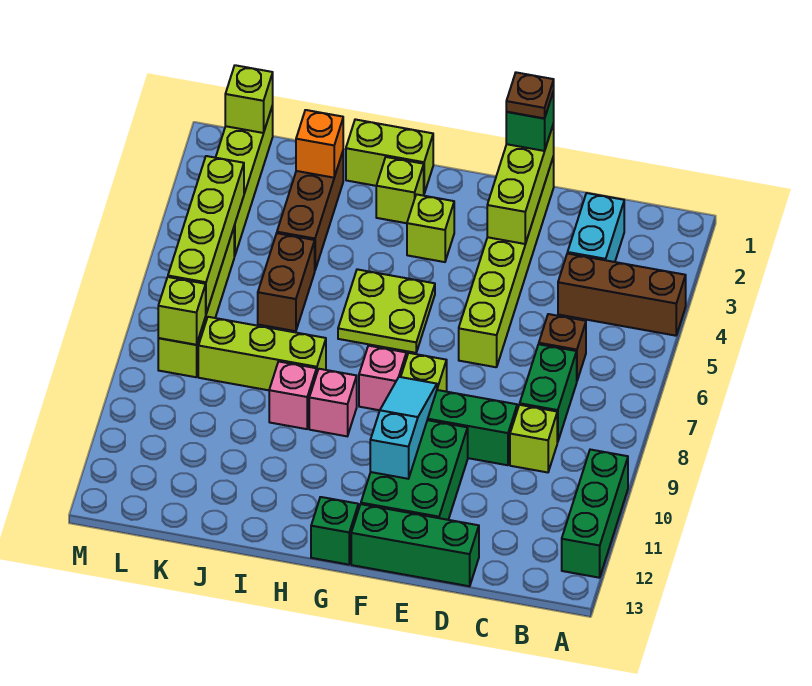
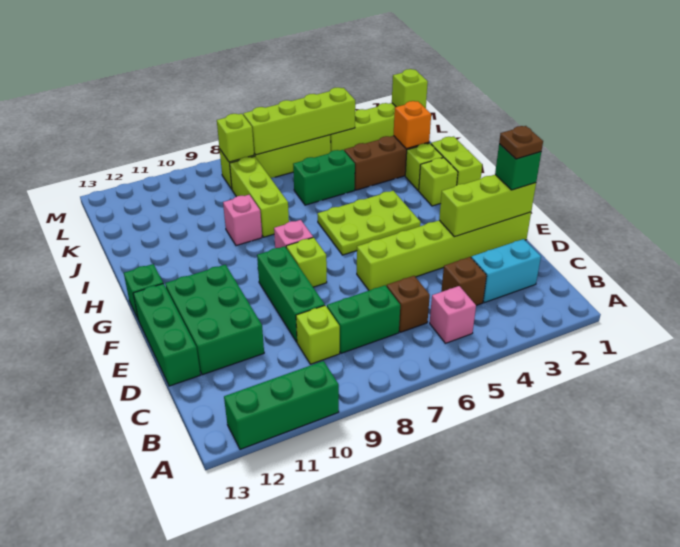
brown 1x3 brick [558,253,686,336] -> brown 1x1 brick [441,257,487,306]
green 2x3 brick [361,420,468,520] -> green 2x3 brick turned to [165,265,264,375]
cyan 1x3 slope [370,377,437,479] -> none
lime 1x1 brick [407,194,454,262] -> lime 1x1 brick moved to [405,143,443,191]
lime 2x2 plate [338,269,435,353] -> lime 2x3 plate [317,191,421,255]
pink 1x1 brick [309,369,357,436] -> pink 1x1 brick moved to [430,286,476,343]
brown 1x2 brick [258,233,315,331] -> green 1x2 brick [293,150,355,205]

